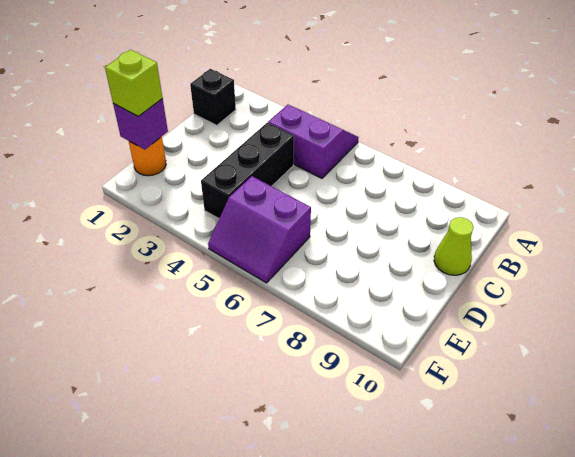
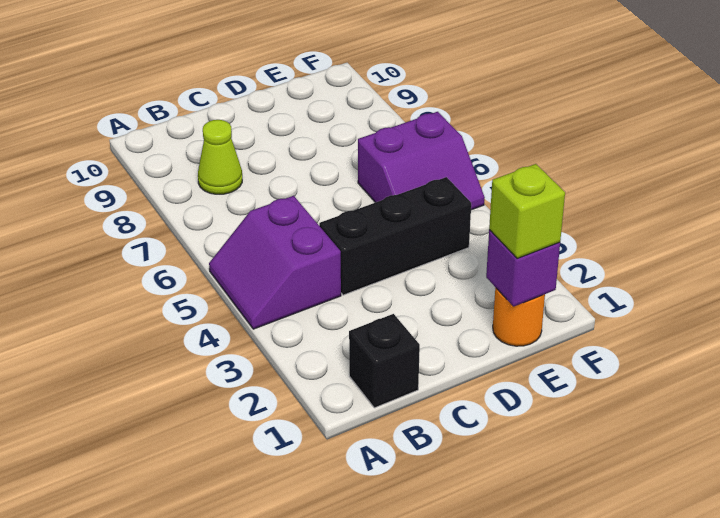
lime 1x1 cone [434,217,474,275] -> lime 1x1 cone moved to [198,120,242,194]
purple 2x2 slope [208,176,311,283] -> purple 2x2 slope turned to [358,112,485,210]

